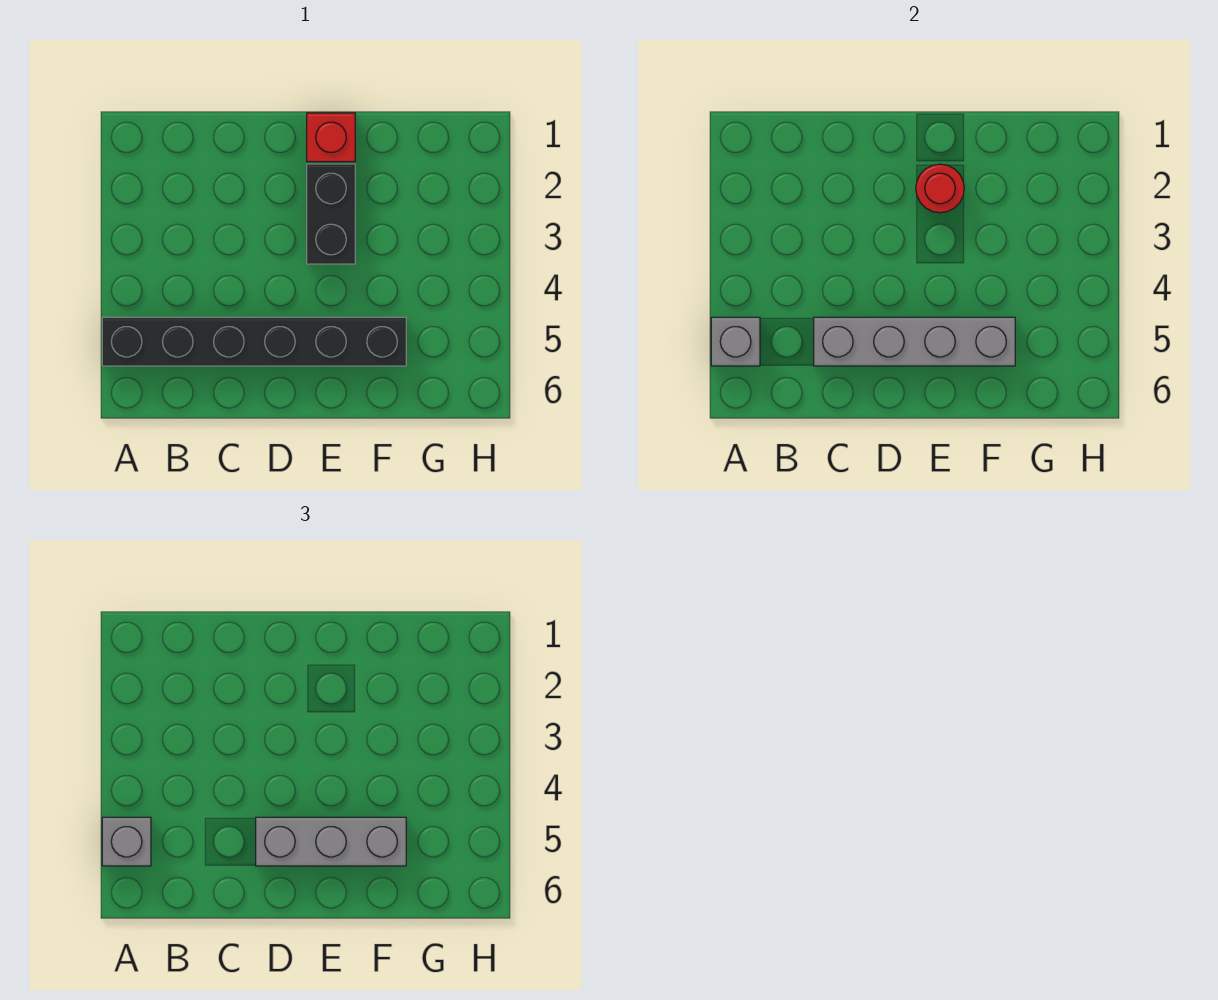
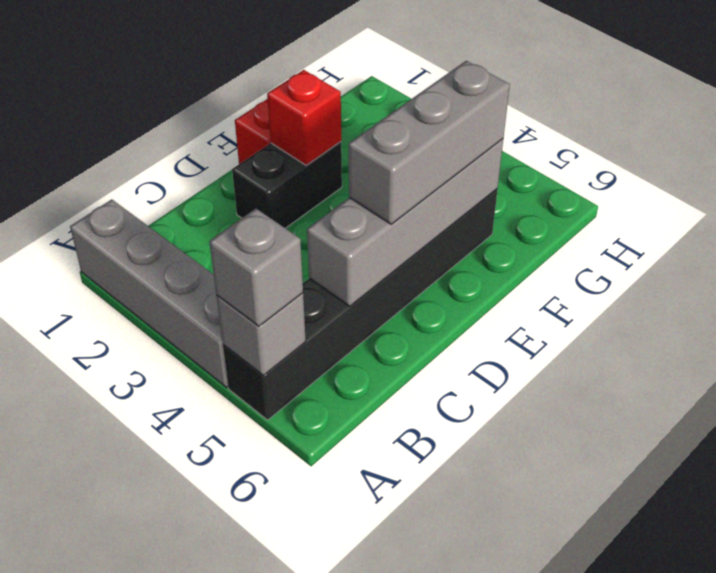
none -> grey 1x4 brick [70,199,228,387]
black 1x2 brick [307,164,355,264] -> black 1x2 brick turned to [232,142,342,228]
red 1x1 round brick [916,164,964,213] -> red 1x1 brick [267,70,341,165]

